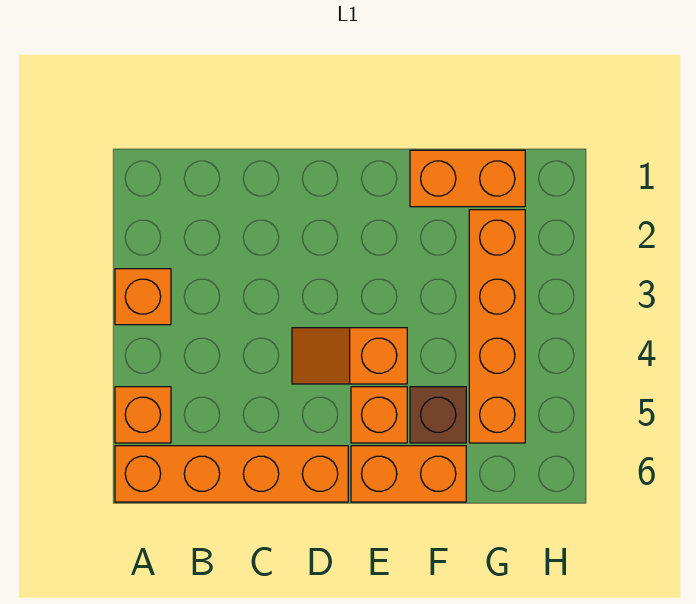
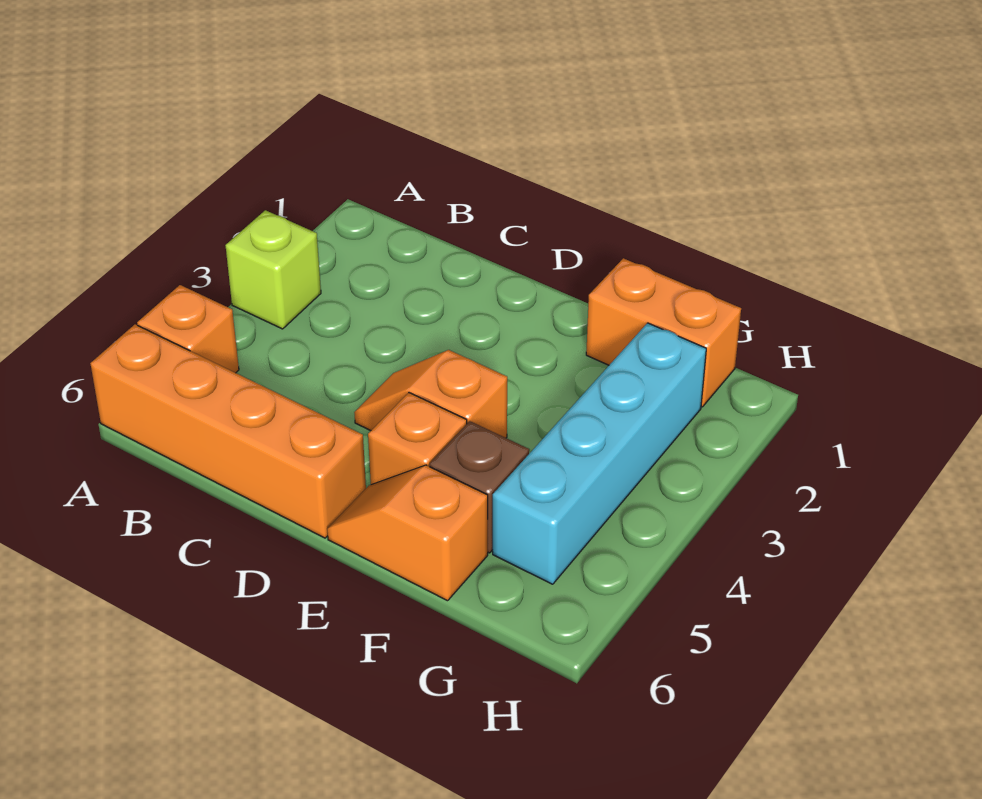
orange 1x1 brick [115,269,171,325] -> lime 1x1 brick [225,210,321,329]
orange 1x2 brick [351,446,466,502] -> orange 1x2 slope [327,465,488,601]
orange 1x4 brick [469,210,525,443] -> cyan 1x4 brick [493,323,706,584]

